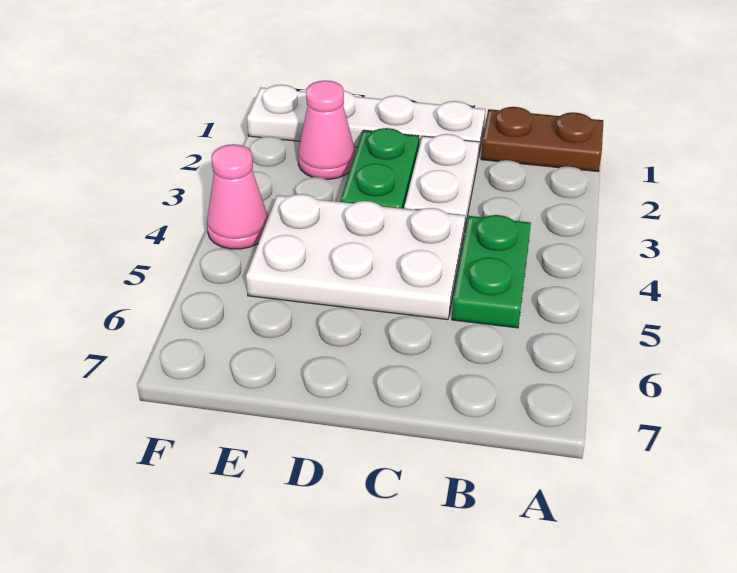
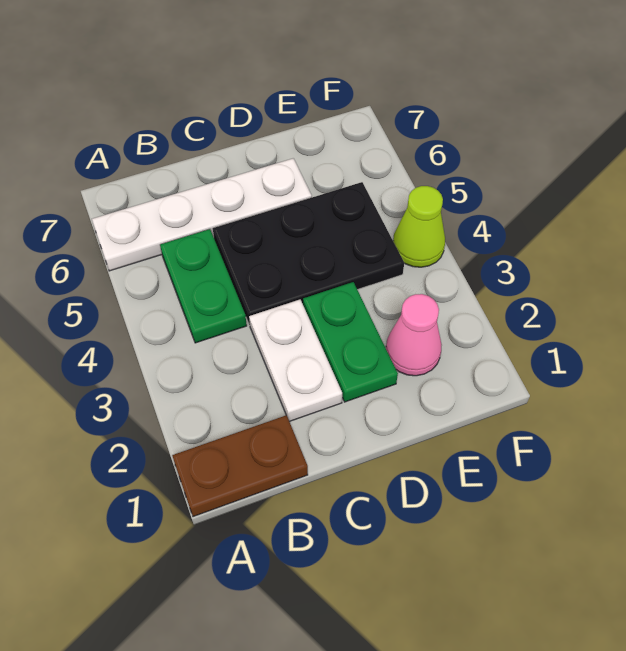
white 1x4 plate [247,85,485,157] -> white 1x4 plate moved to [92,158,312,271]
white 2x3 plate [246,194,465,320] -> black 2x3 plate [213,182,404,325]
pink 1x1 cone [207,144,268,249] -> lime 1x1 cone [393,186,445,267]

